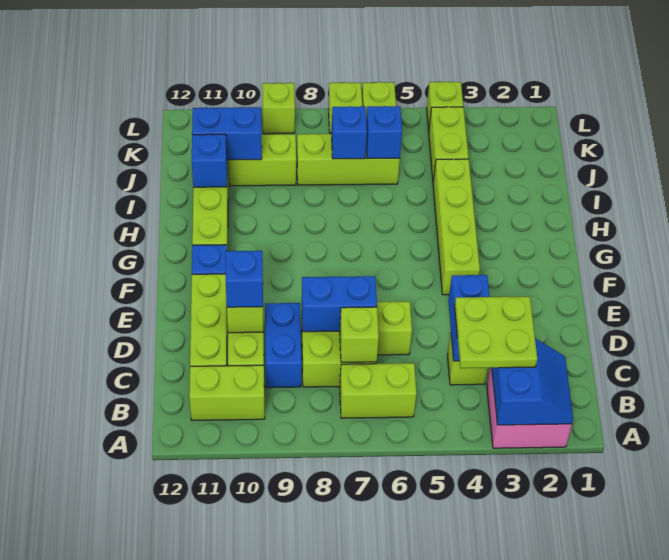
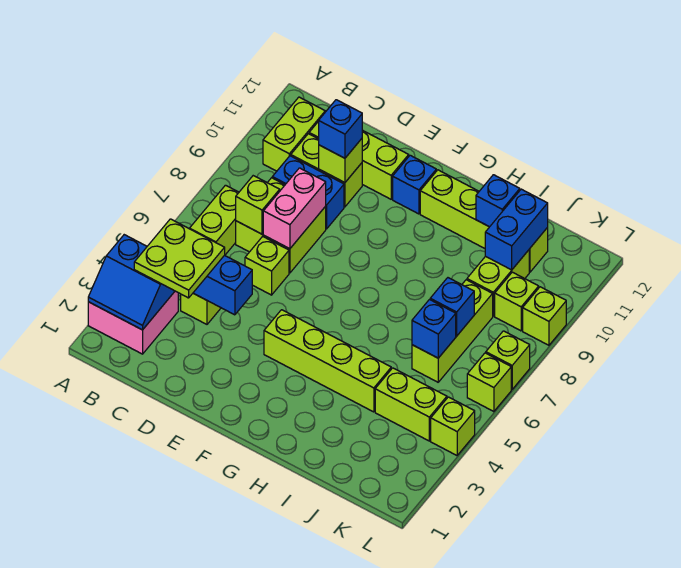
blue 1x2 brick [302,276,377,332] -> pink 1x2 brick [263,168,326,249]
none -> lime 1x1 brick [495,272,539,331]

